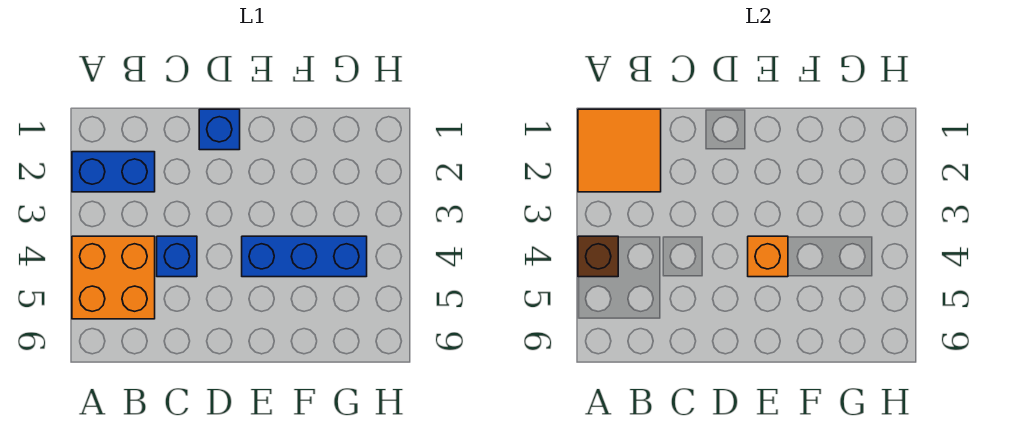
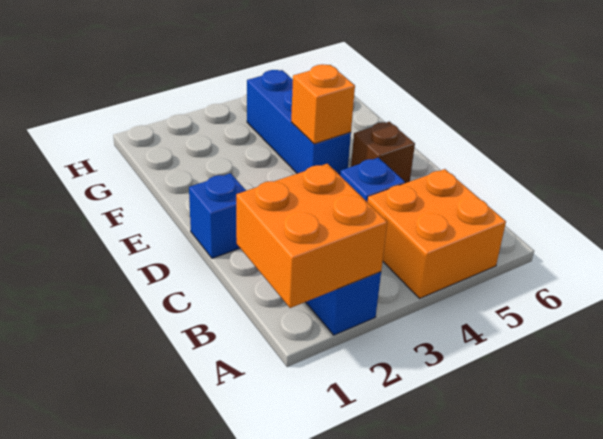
orange 2x2 tile [578,109,661,192] -> orange 2x2 brick [236,164,387,308]
brown 1x1 brick [578,236,618,277] -> brown 1x1 brick moved to [351,122,415,183]

